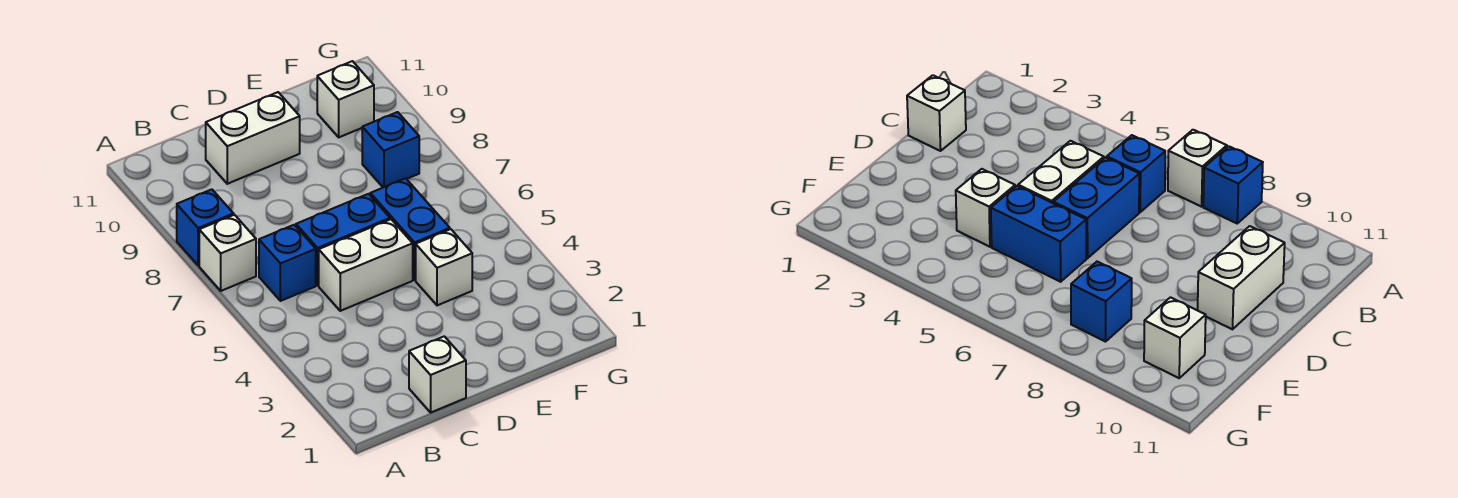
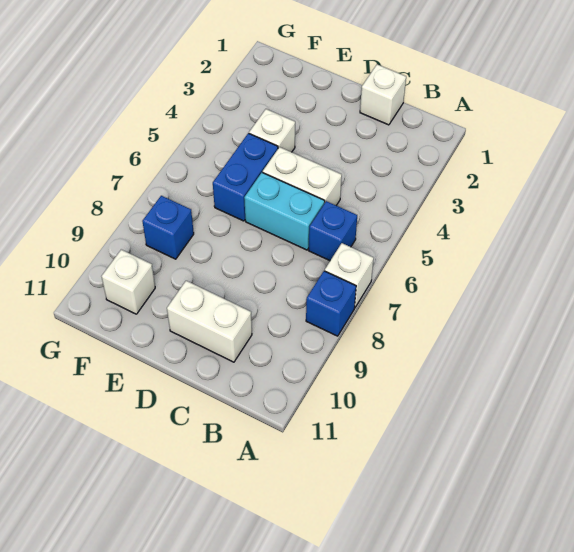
blue 1x2 brick [296,194,390,285] -> cyan 1x2 brick [244,172,325,250]

